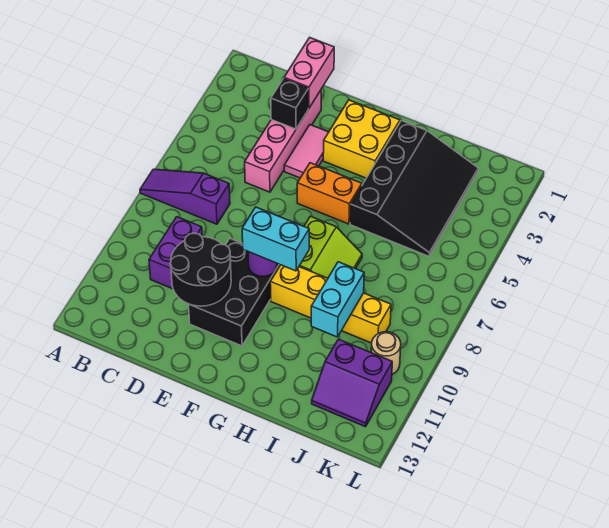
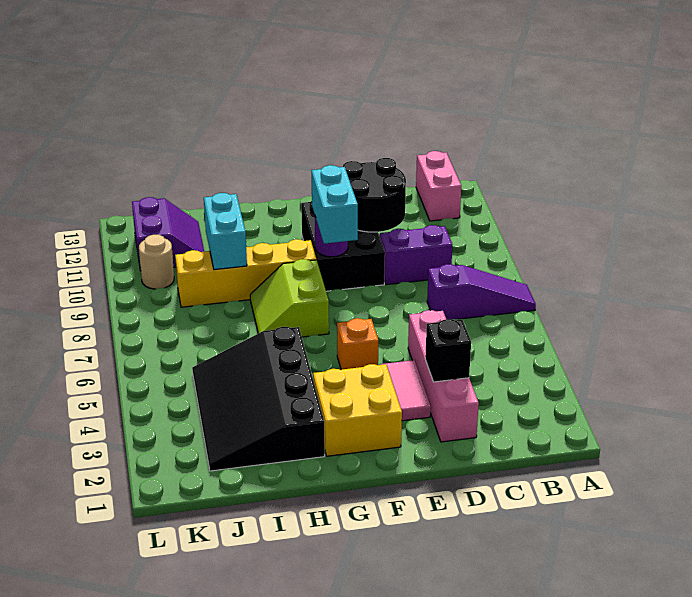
purple 1x2 brick [149,217,202,289] -> purple 1x2 brick turned to [380,225,452,285]
pink 1x2 brick [284,38,334,108] -> pink 1x2 brick moved to [416,151,461,221]
orange 1x2 brick [297,163,362,224] -> orange 1x1 brick [337,318,378,370]
cyan 1x2 brick [242,207,309,271] -> cyan 1x2 brick turned to [311,165,358,244]
purple 2x2 slope [312,339,392,427] -> purple 2x2 slope turned to [132,197,204,271]

